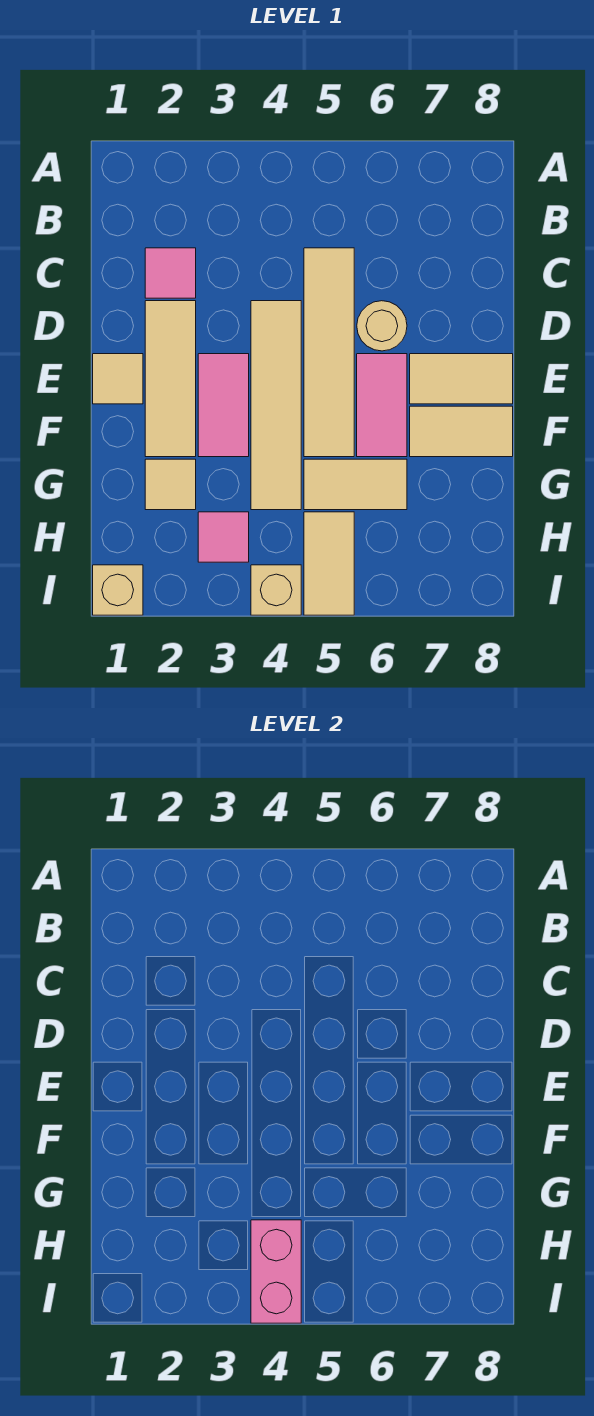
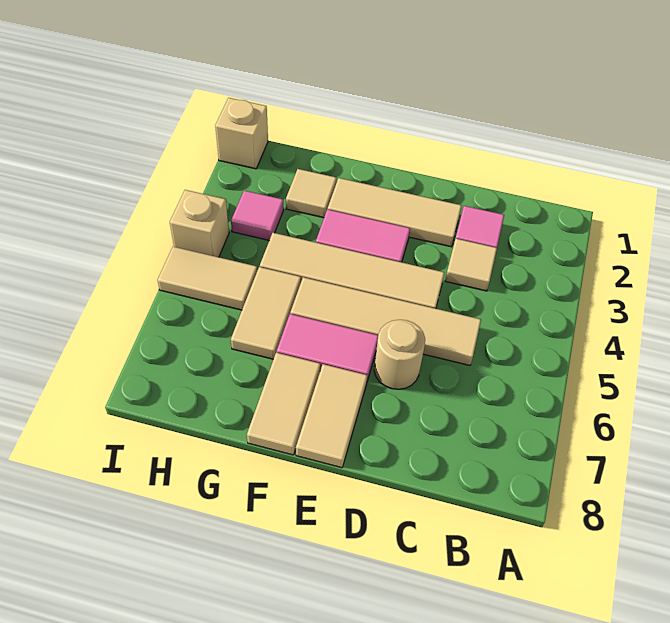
tan 1x1 tile [93,354,143,404] -> tan 1x1 tile moved to [445,239,497,291]
pink 1x2 brick [251,1220,301,1323] -> none

